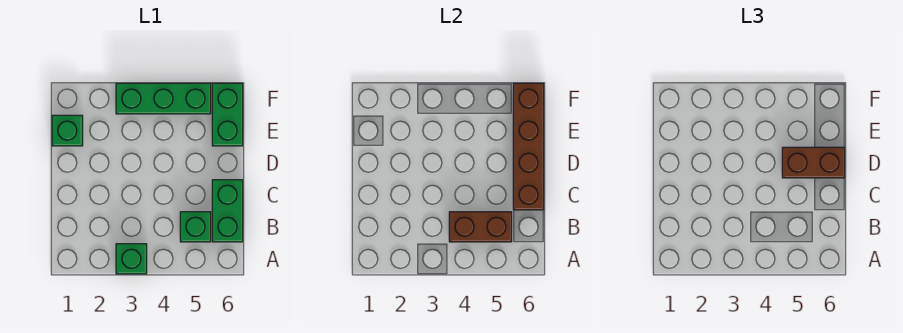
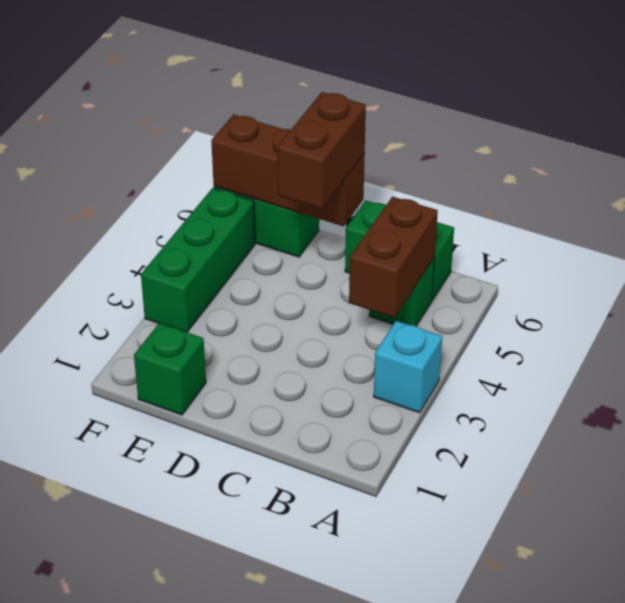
green 1x1 brick [116,244,147,274] -> cyan 1x1 brick [374,321,442,413]
brown 1x4 brick [513,83,544,210] -> brown 1x3 brick [211,115,365,226]

